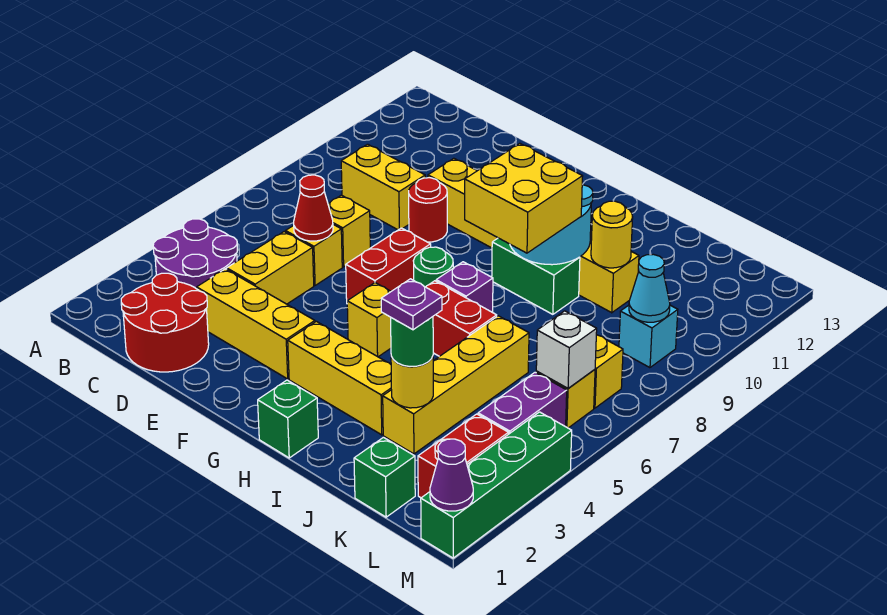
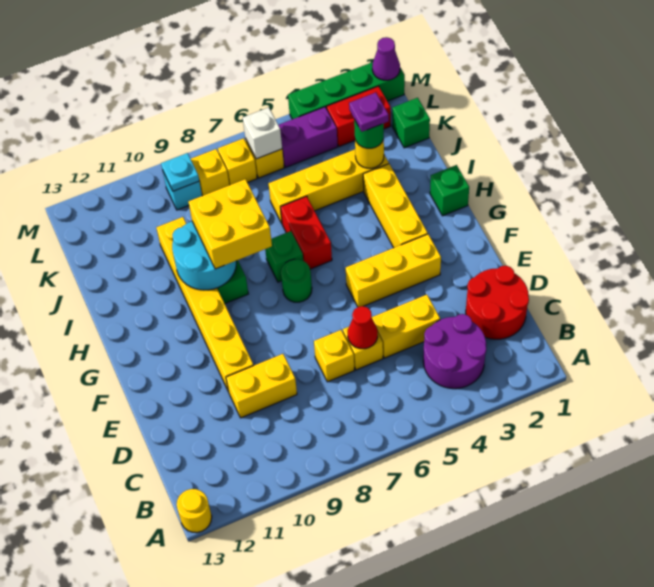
yellow 1x2 brick [341,144,425,230] -> yellow 1x2 brick turned to [226,354,297,418]
yellow 1x3 brick [197,269,315,379] -> yellow 1x3 brick turned to [346,234,441,307]
red 1x1 round brick [409,178,447,242] -> none
red 1x2 brick [346,228,431,301] -> none
yellow 1x1 brick [347,283,391,357] -> yellow 1x1 brick moved to [191,149,229,196]
purple 1x1 brick [436,262,493,312] -> green 1x1 brick [265,231,303,282]
yellow 1x1 round brick [591,201,633,268] -> yellow 1x1 round brick moved to [177,489,212,533]
cyan 1x1 cone [629,254,670,322] -> cyan 1x1 plate [161,153,199,191]

